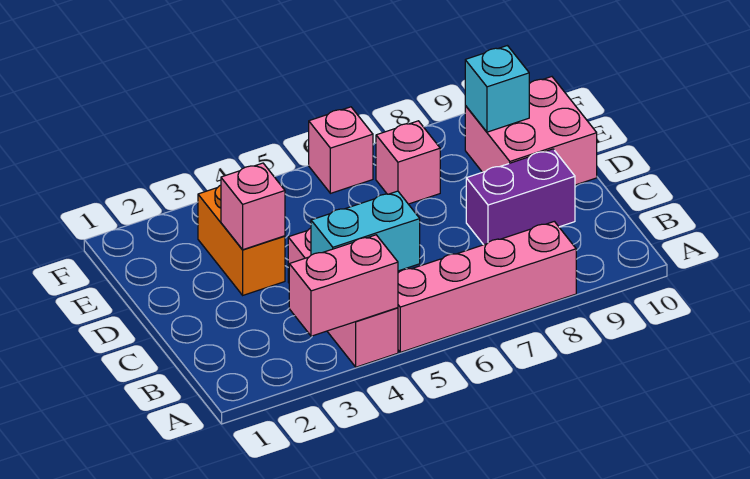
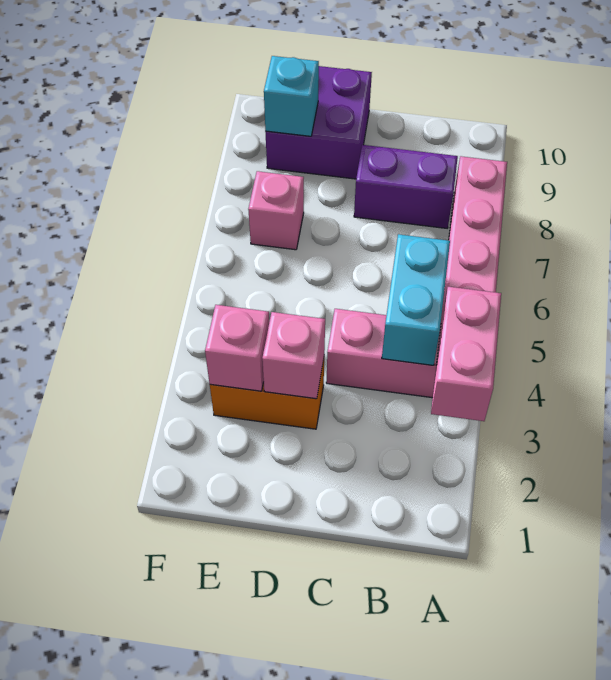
purple 1x2 brick [466,149,575,245] -> purple 1x2 brick turned to [354,145,458,228]
pink 2x2 brick [465,77,597,185] -> purple 2x2 brick [266,66,372,179]
pink 1x1 brick [309,107,373,193] -> pink 1x1 brick moved to [205,305,269,391]

